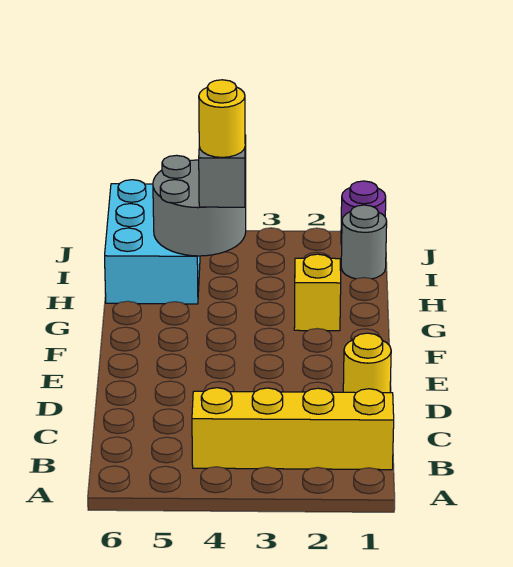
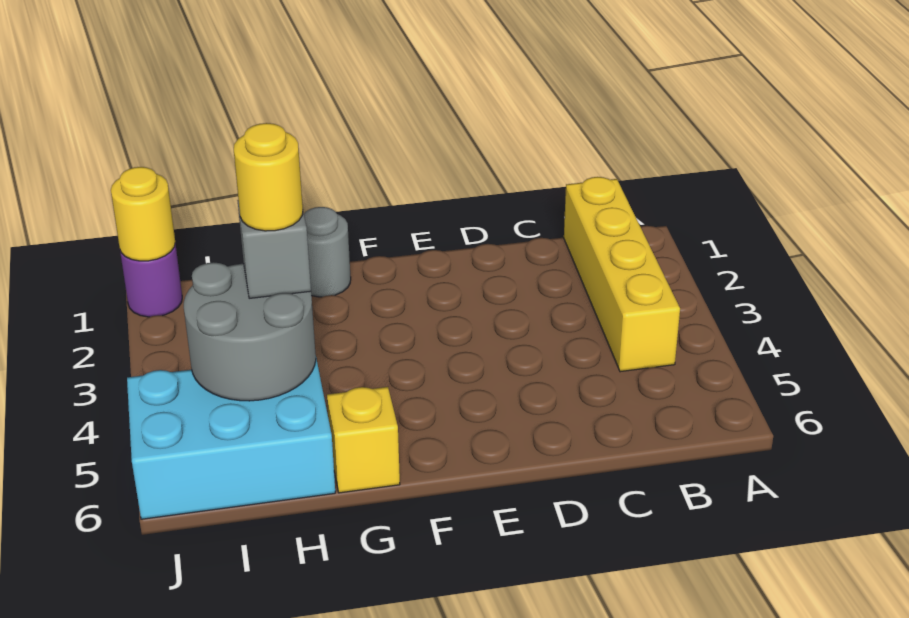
yellow 1x1 round brick [343,333,391,393] -> yellow 1x1 round brick moved to [111,167,175,261]
yellow 1x1 brick [294,254,341,331] -> yellow 1x1 brick moved to [327,387,400,493]
grey 1x1 round brick [341,205,387,279] -> grey 1x1 round brick moved to [304,207,351,297]

